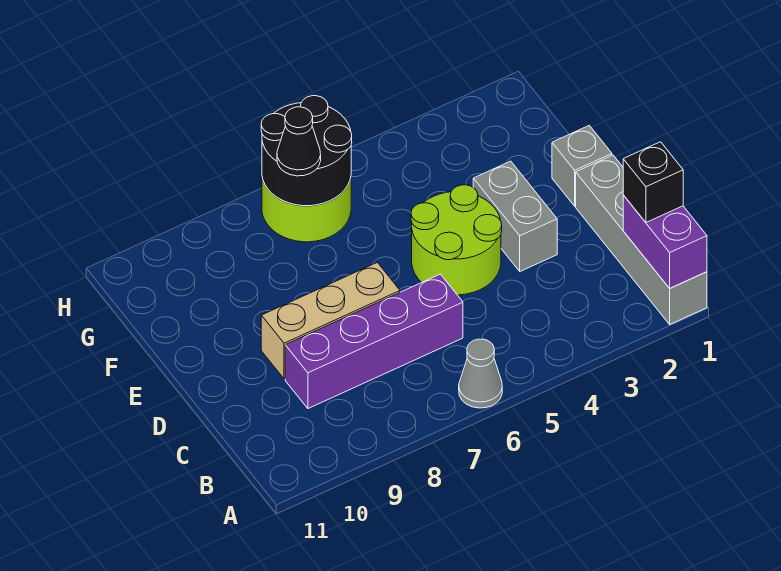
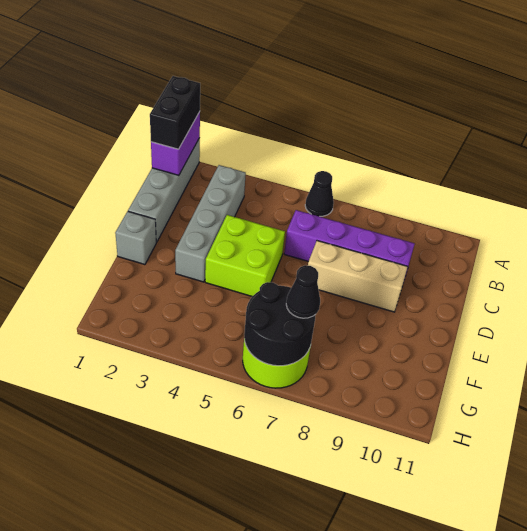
grey 1x1 cone [459,339,502,408] -> black 1x1 cone [305,171,334,216]
black 1x1 brick [623,142,683,222] -> black 1x2 brick [150,76,200,149]
grey 1x2 brick [473,161,557,271] -> grey 1x4 brick [175,165,246,282]
lime 2x2 round brick [411,185,502,295] -> lime 2x2 brick [205,215,285,296]

